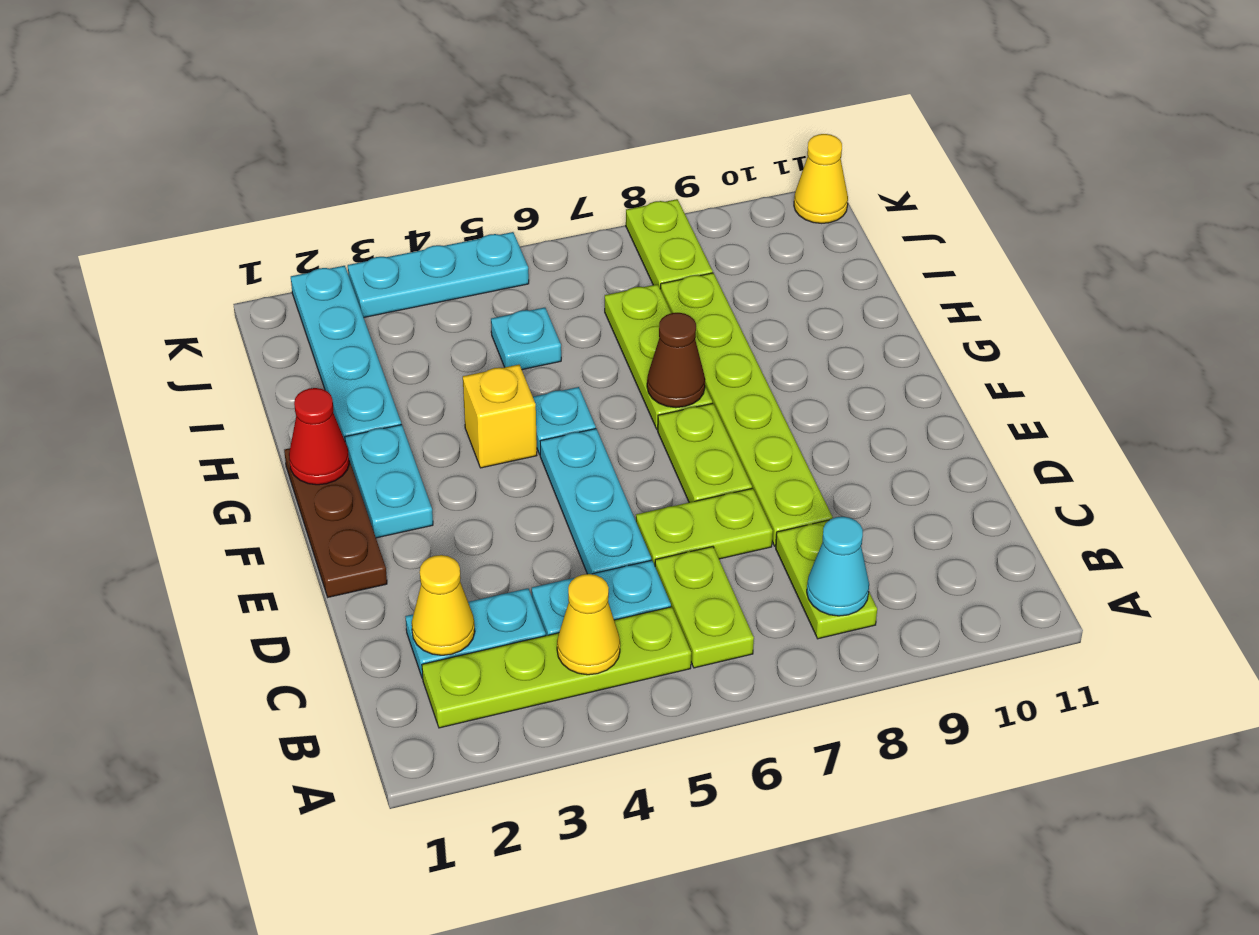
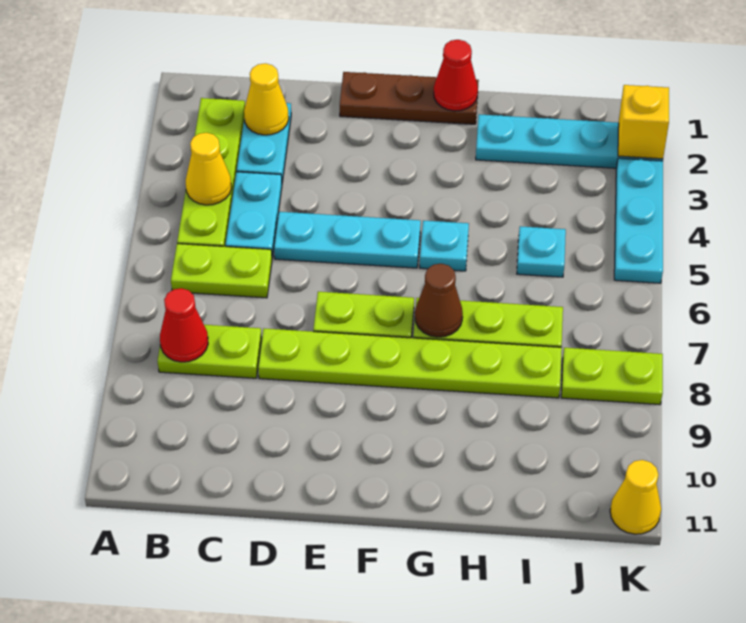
cyan 1x1 cone [807,517,869,616] -> red 1x1 cone [160,288,208,362]
lime 1x2 plate [636,488,773,565] -> none
cyan 1x2 plate [345,425,433,538] -> none
yellow 1x1 brick [463,365,537,468] -> yellow 1x1 brick moved to [618,85,669,159]

